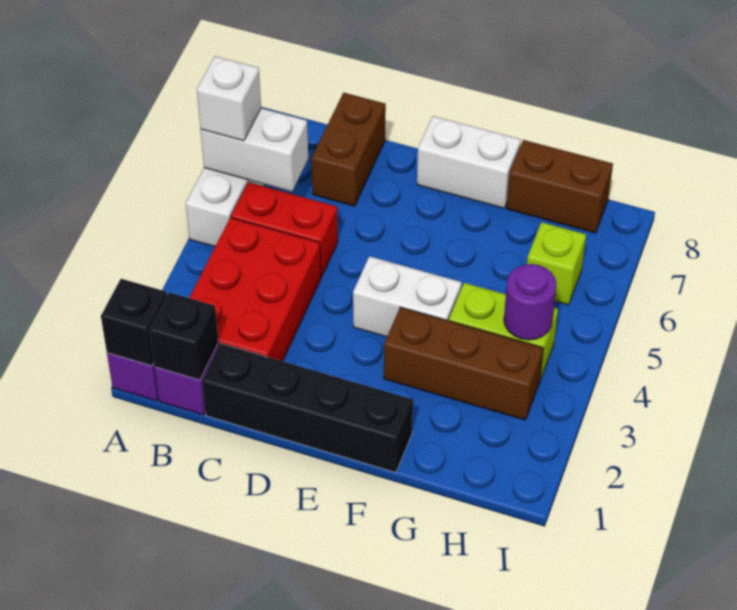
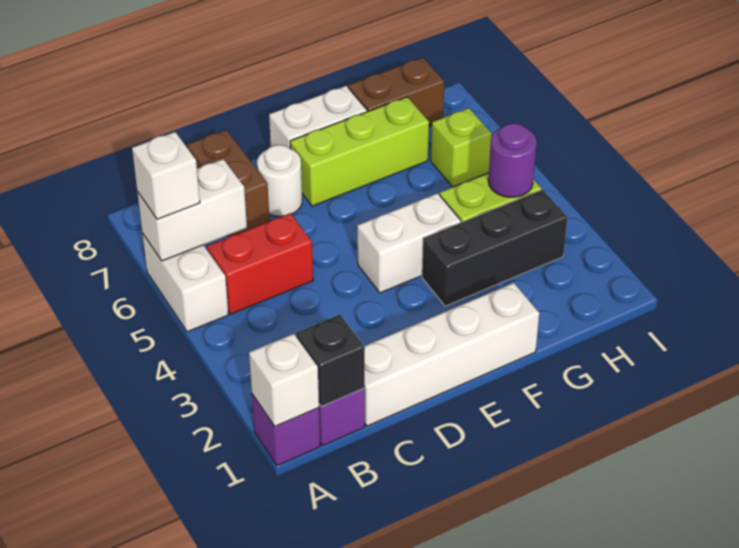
black 1x1 brick [101,279,167,366] -> white 1x1 brick [249,334,319,426]
red 2x3 brick [190,218,321,361] -> none
black 1x4 brick [202,344,413,472] -> white 1x4 brick [364,283,539,426]
none -> white 1x1 round brick [257,145,302,216]
none -> lime 1x3 brick [290,97,429,206]
brown 1x3 brick [384,307,543,420] -> black 1x3 brick [422,190,568,306]

